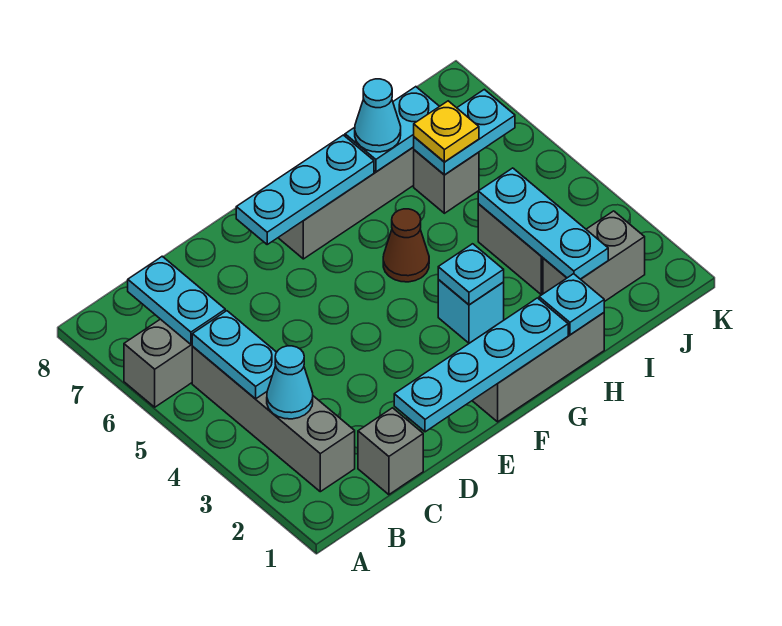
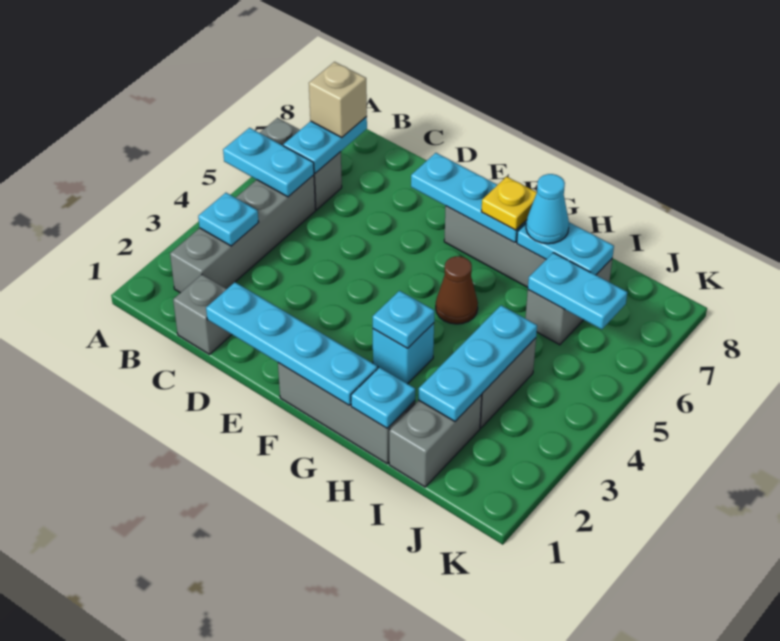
cyan 1x1 cone [267,346,313,419] -> cyan 1x1 plate [198,193,259,246]
cyan 1x2 plate [192,311,277,399] -> cyan 1x2 plate turned to [223,128,314,197]
none -> tan 1x1 brick [309,62,367,137]
grey 1x2 brick [543,211,645,302] -> grey 1x2 brick turned to [389,394,482,487]
yellow 1x1 plate [414,101,479,162] -> yellow 1x1 plate moved to [481,177,537,230]

